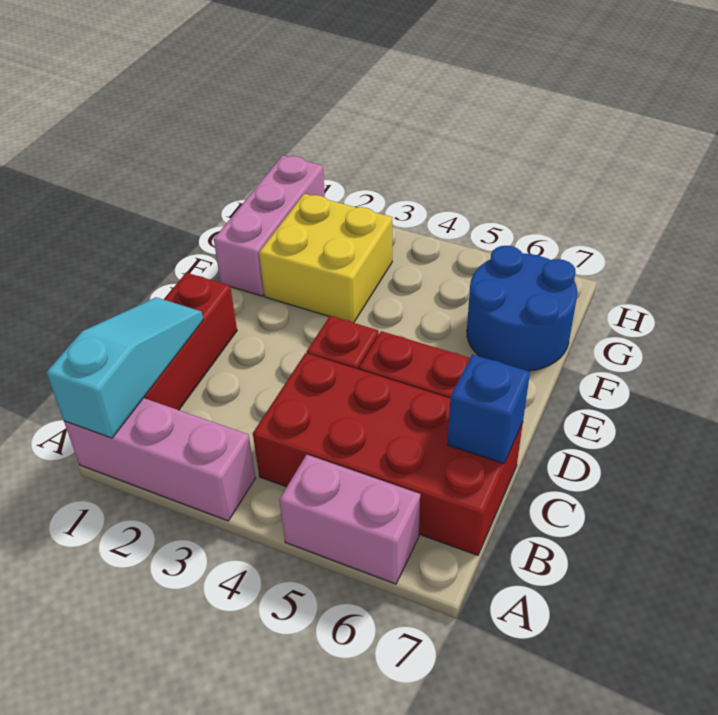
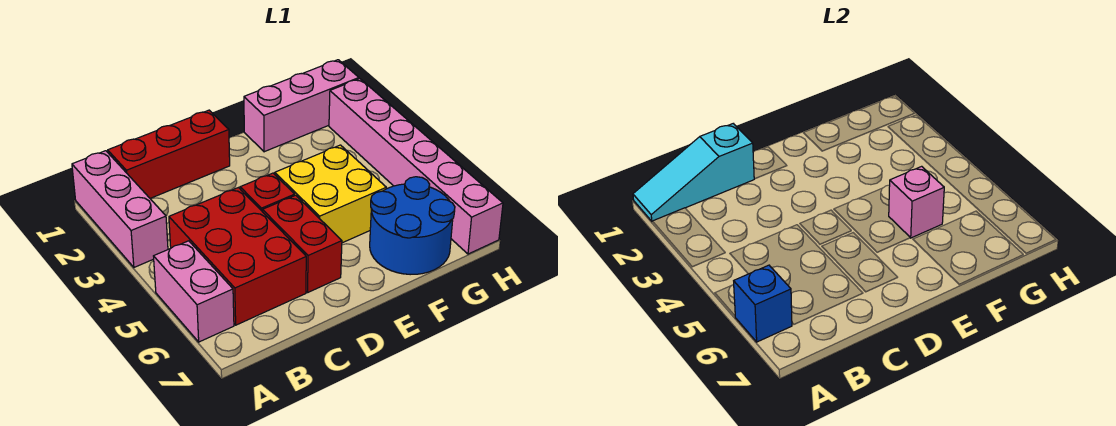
cyan 1x3 slope [47,297,203,438] -> cyan 1x3 slope turned to [633,124,754,221]
red 2x4 brick [253,353,523,555] -> red 2x3 brick [169,188,306,325]
blue 1x1 brick [448,354,530,464] -> blue 1x1 brick moved to [734,265,792,342]
yellow 2x2 brick [259,194,392,323] -> yellow 2x2 brick moved to [275,145,386,243]
none -> pink 1x1 brick [889,166,944,238]
none -> pink 1x6 brick [329,79,503,254]

